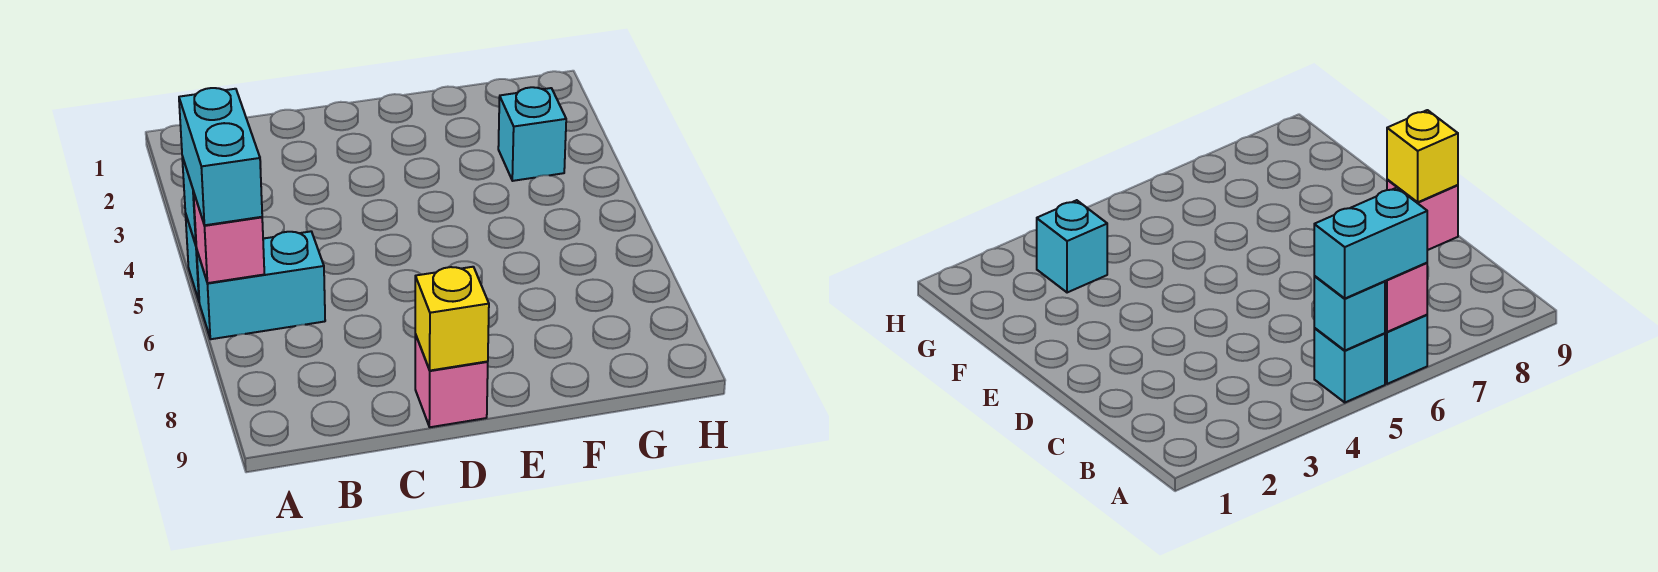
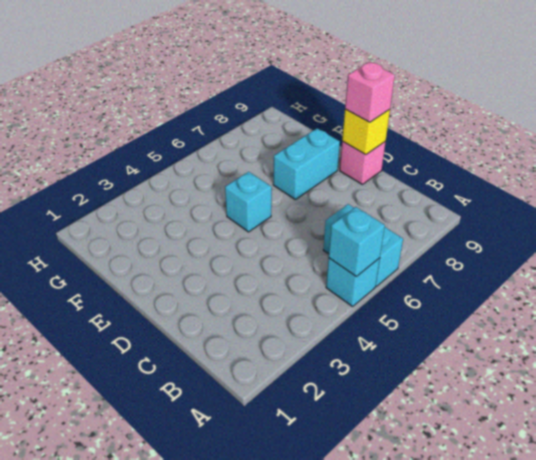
cyan 1x2 brick [179,88,262,225] -> cyan 1x2 brick moved to [273,128,340,200]
pink 1x1 brick [194,194,264,283] -> pink 1x1 brick moved to [345,62,395,122]
cyan 1x1 brick [498,87,566,181] -> cyan 1x1 brick moved to [225,172,272,232]

